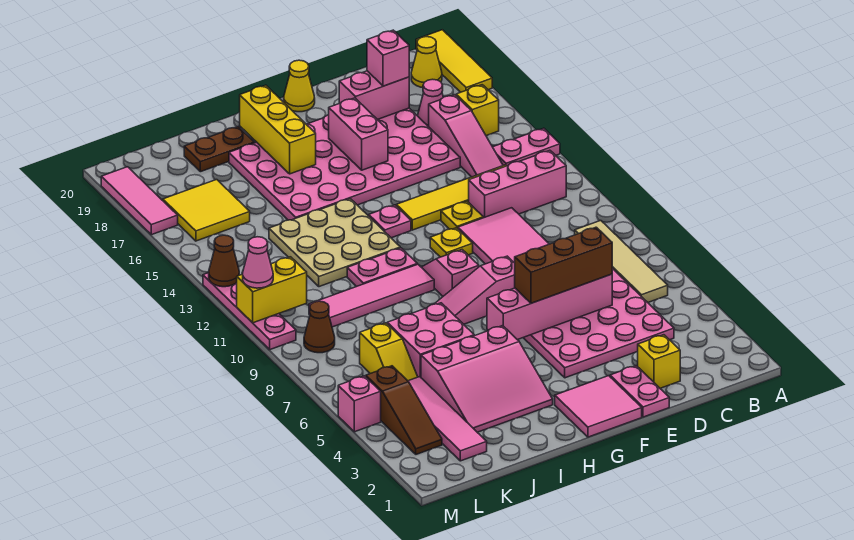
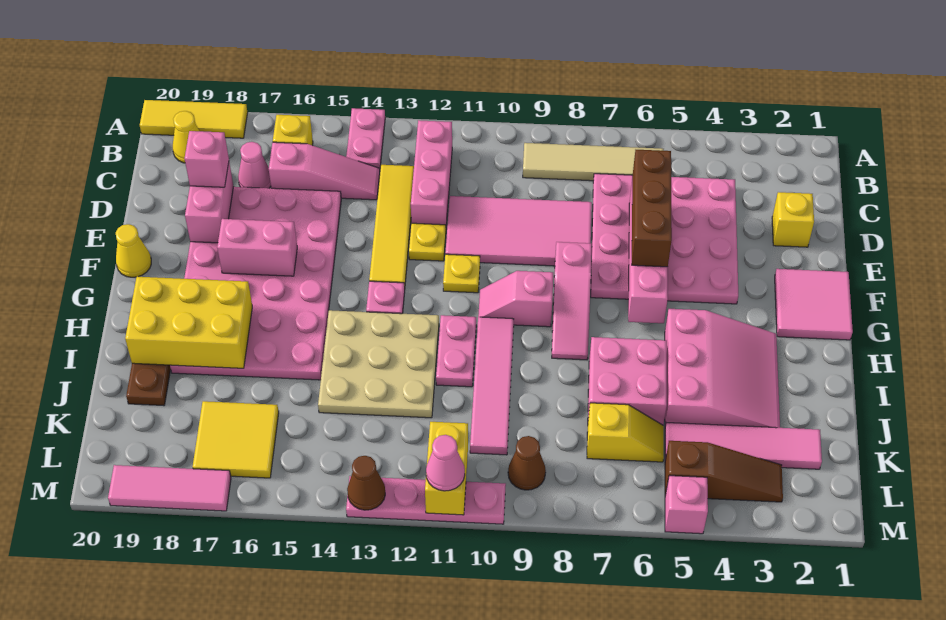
pink 1x2 plate [610,366,669,417] -> none
yellow 1x3 brick [240,85,316,174] -> yellow 2x3 brick [125,277,252,368]

